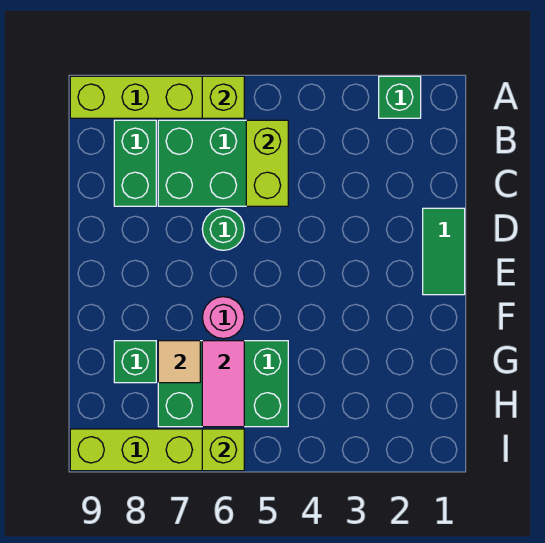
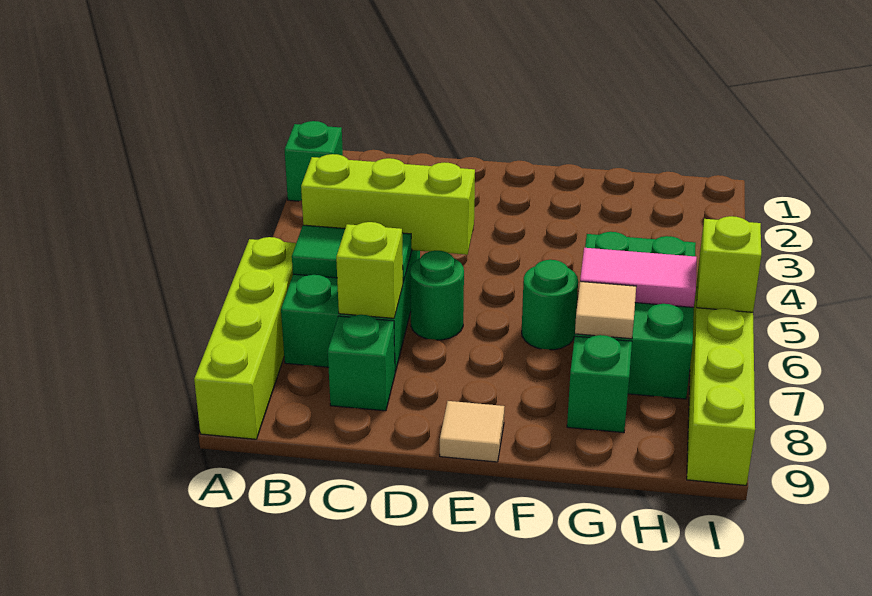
lime 1x1 brick [202,76,244,118] -> lime 1x1 brick moved to [336,222,403,318]
lime 1x2 brick [246,120,288,206] -> lime 1x3 brick [301,154,475,255]
green 1x2 brick [114,120,156,206] -> green 1x1 brick [328,315,395,411]
green 1x2 tile [423,208,465,295] -> green 1x2 tile moved to [292,225,412,282]
none -> tan 1x1 tile [440,401,504,462]
pink 1x1 round brick [202,297,244,339] -> green 1x1 round brick [522,260,578,350]

